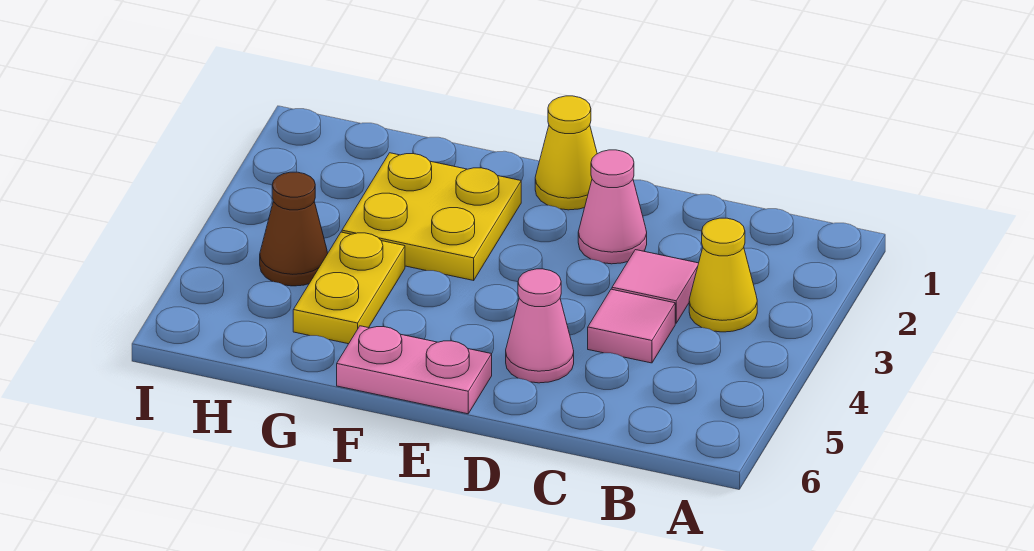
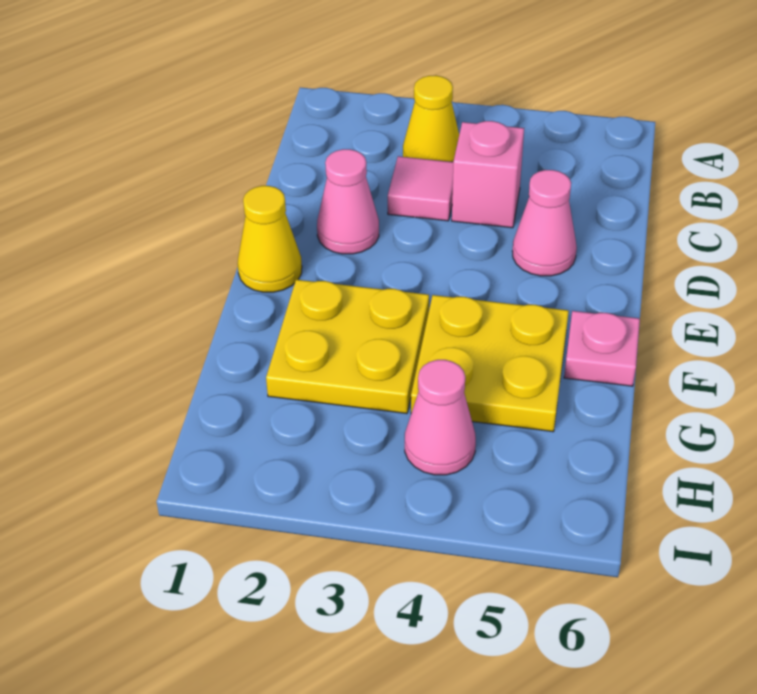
pink 1x1 tile [588,289,675,363] -> pink 1x1 brick [452,121,524,228]
pink 1x2 plate [337,326,492,414] -> pink 1x1 plate [564,311,640,386]
yellow 1x2 plate [293,232,405,344] -> yellow 2x2 plate [411,295,569,432]
brown 1x1 cone [260,172,328,286] -> pink 1x1 cone [405,360,476,475]

